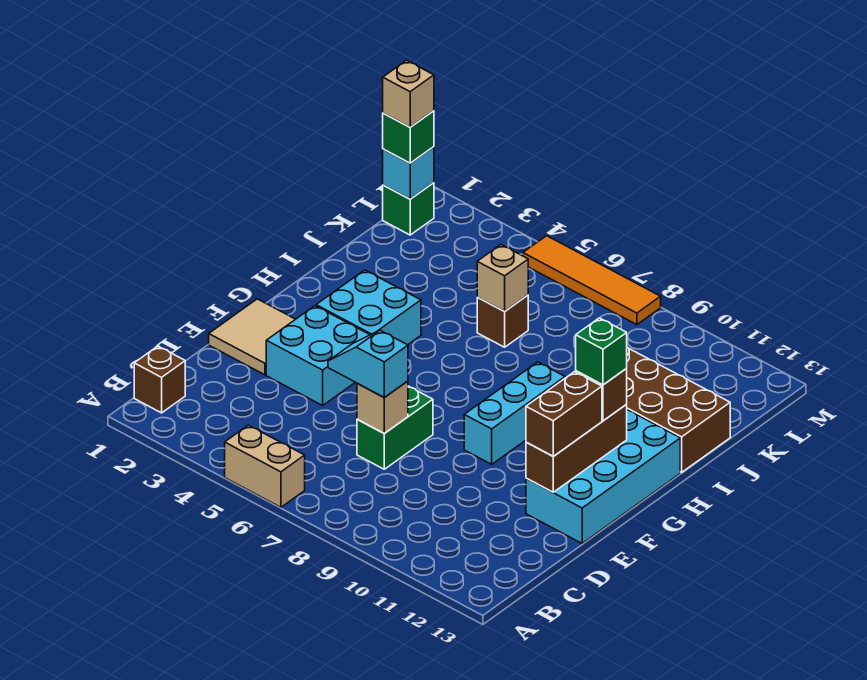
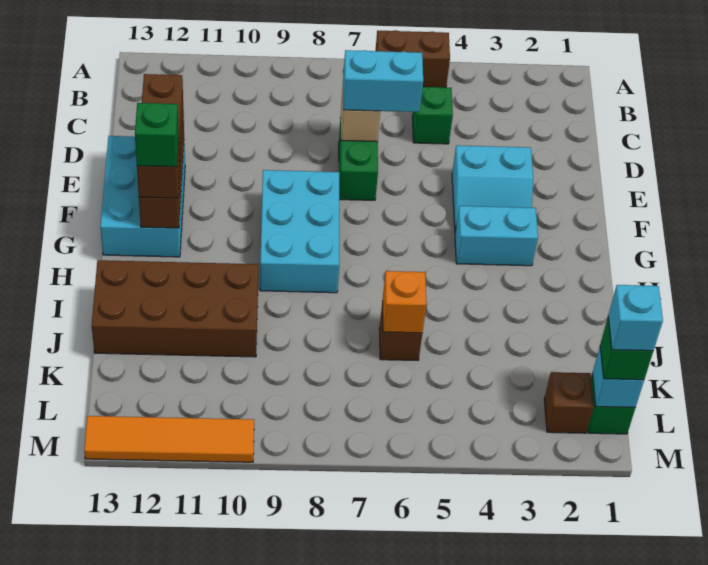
tan 1x2 brick [225,425,305,507] -> brown 1x2 brick [375,30,450,88]
brown 1x1 brick [134,346,185,413] -> brown 1x1 brick moved to [544,372,594,433]
none -> green 1x1 brick [412,87,453,144]
cyan 1x2 slope [328,330,408,398] -> cyan 1x2 brick [343,50,423,112]
tan 2x2 tile [209,299,295,375] -> none
cyan 2x2 brick [266,306,369,405] -> cyan 2x2 slope [452,145,533,230]
cyan 2x4 brick [526,410,680,543] -> cyan 2x3 brick [100,136,185,257]
cyan 1x3 brick [464,362,565,464] -> cyan 2x3 brick [260,170,339,293]
cyan 2x2 brick [316,270,421,345] -> cyan 1x2 brick [455,206,538,266]
tan 1x1 brick [477,245,528,311] -> orange 1x1 brick [383,271,426,333]
tan 1x1 brick [383,60,434,127] -> cyan 1x1 brick [608,285,663,351]
orange 1x4 tile [523,236,661,325] -> orange 1x4 tile moved to [84,416,254,462]

